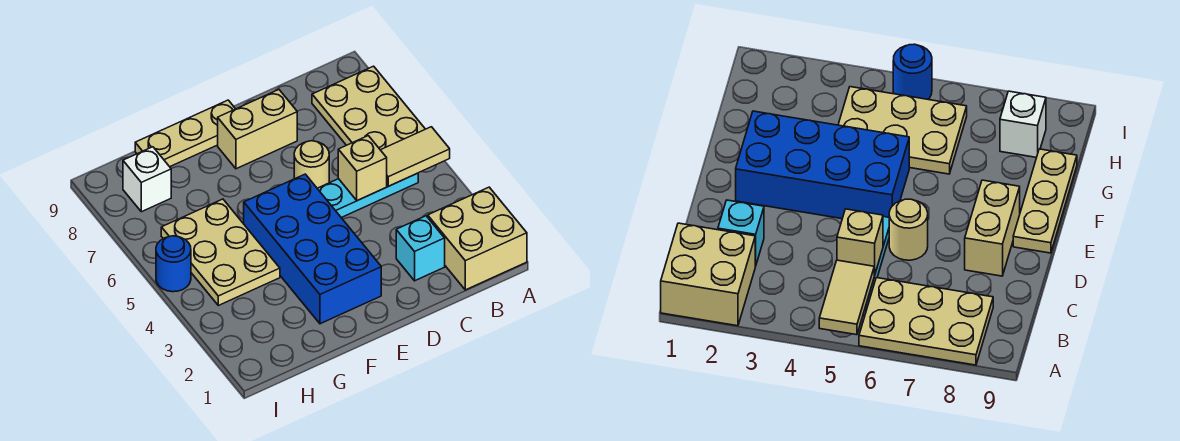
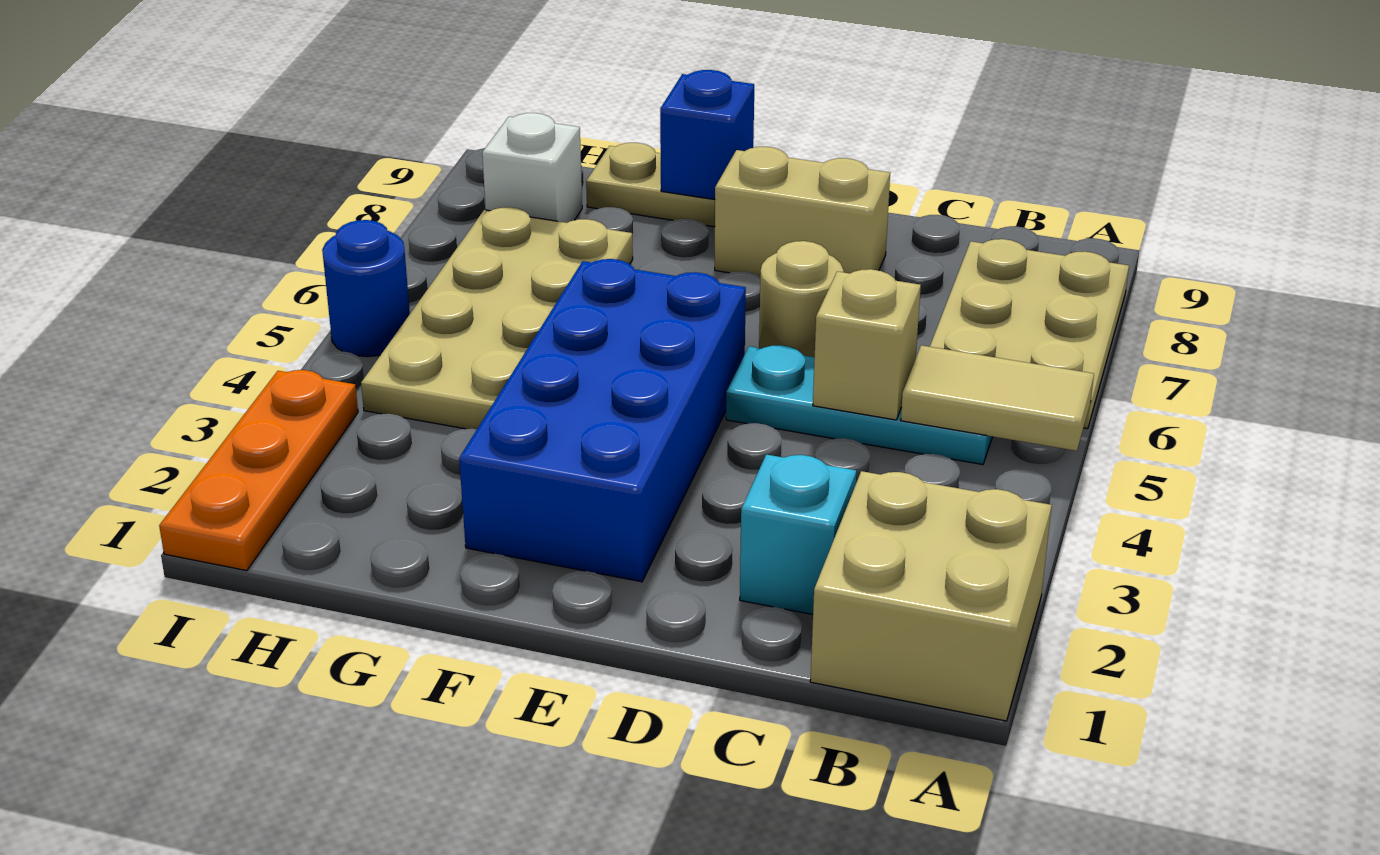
none -> blue 1x1 brick [660,70,754,200]
tan 2x3 plate [161,199,280,305] -> tan 2x4 plate [361,207,633,429]
none -> orange 1x3 plate [159,370,358,571]

